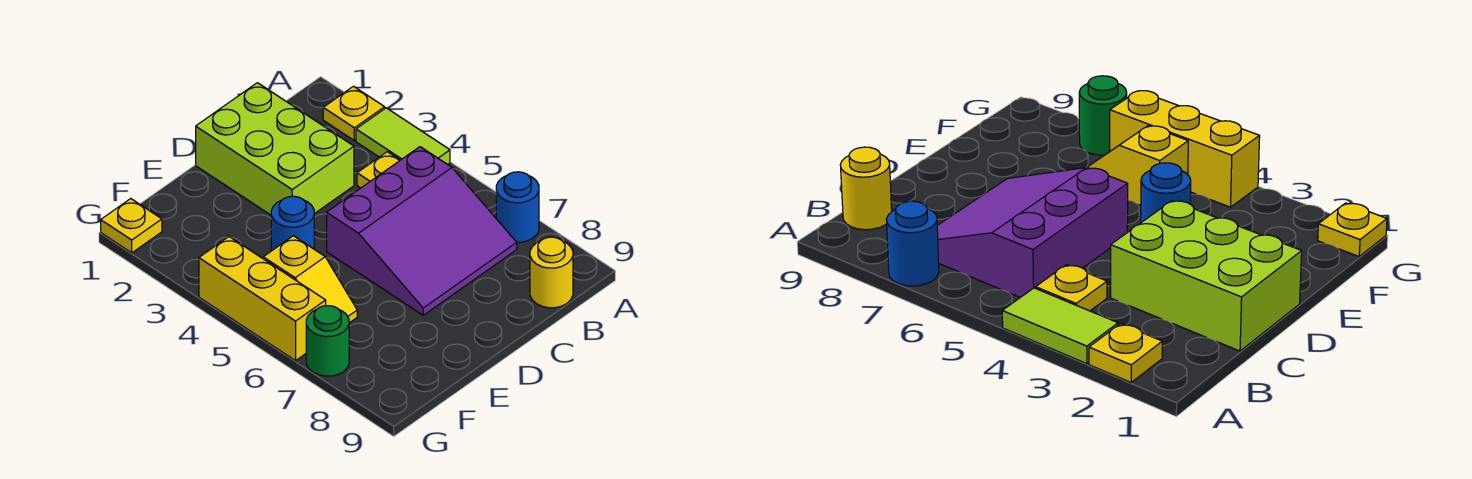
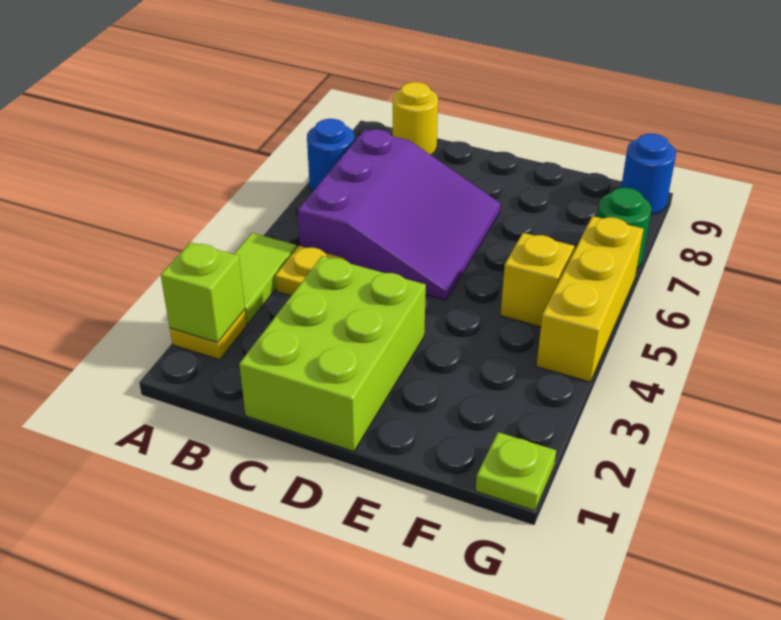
none -> lime 1x1 brick [161,242,245,342]
purple 3x3 slope [327,147,517,315] -> purple 3x3 slope turned to [298,129,501,300]
blue 1x1 round brick [271,196,314,251] -> blue 1x1 round brick moved to [621,134,676,214]
yellow 1x1 plate [101,199,162,253] -> lime 1x1 plate [476,432,556,511]

